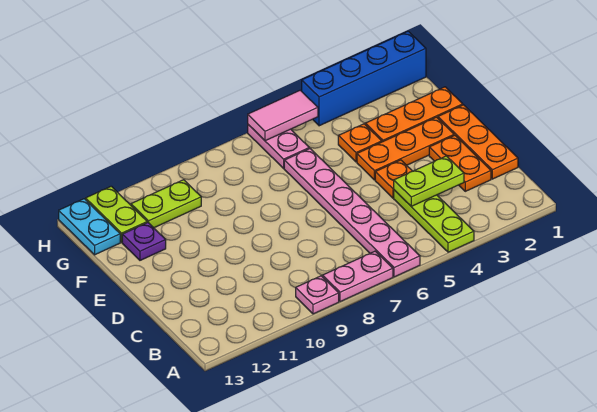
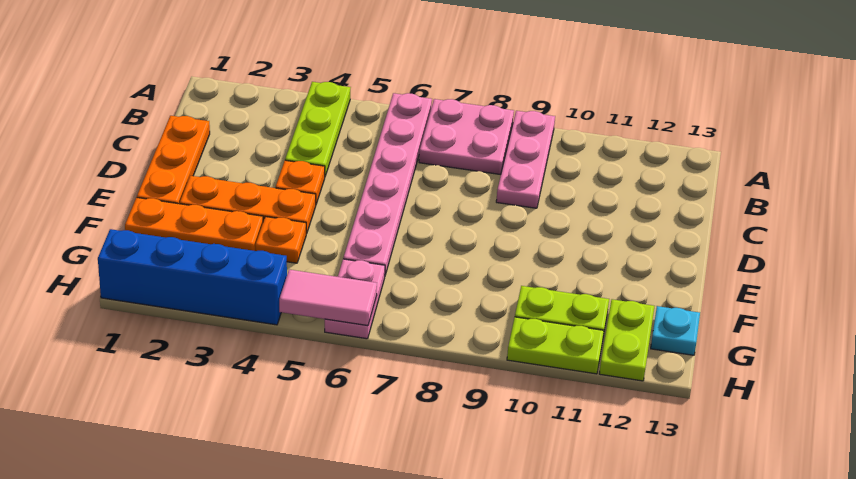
pink 1x2 plate [323,251,393,302] -> pink 2x2 plate [419,99,514,175]
pink 1x1 plate [296,276,339,314] -> pink 1x3 plate [496,111,555,208]
orange 1x2 plate [429,135,491,191] -> none
lime 1x2 plate [394,156,464,206] -> lime 1x2 plate moved to [507,317,604,374]
purple 1x1 plate [122,222,166,260] -> none
cyan 1x2 plate [59,199,120,255] -> cyan 1x1 plate [651,306,700,355]

